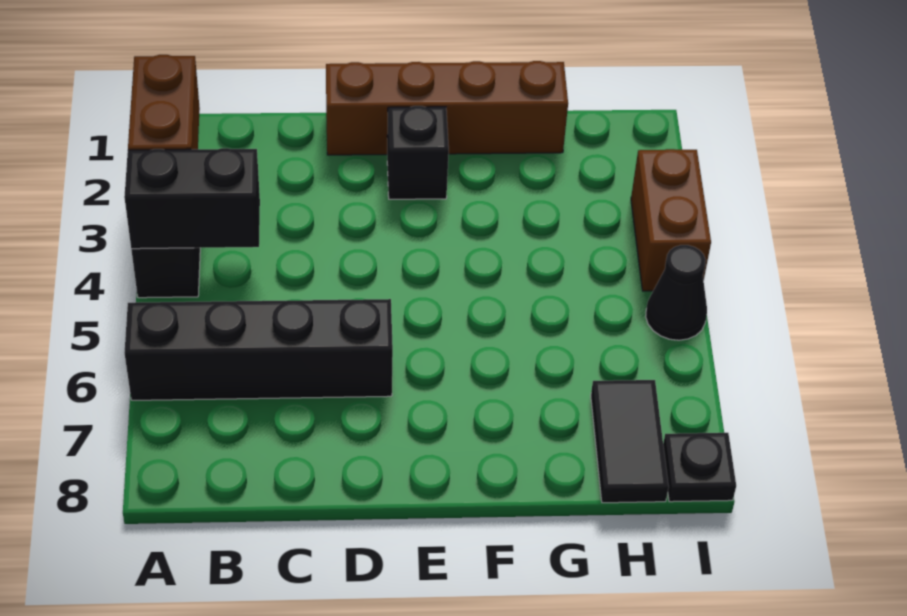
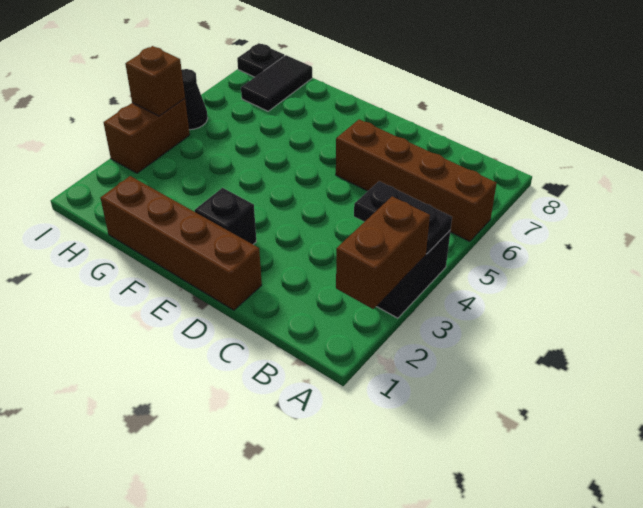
black 1x2 brick [124,148,260,249] -> black 1x2 plate [354,181,452,254]
black 1x4 brick [124,299,393,400] -> brown 1x4 brick [336,119,497,242]
none -> brown 1x1 brick [125,46,185,116]

